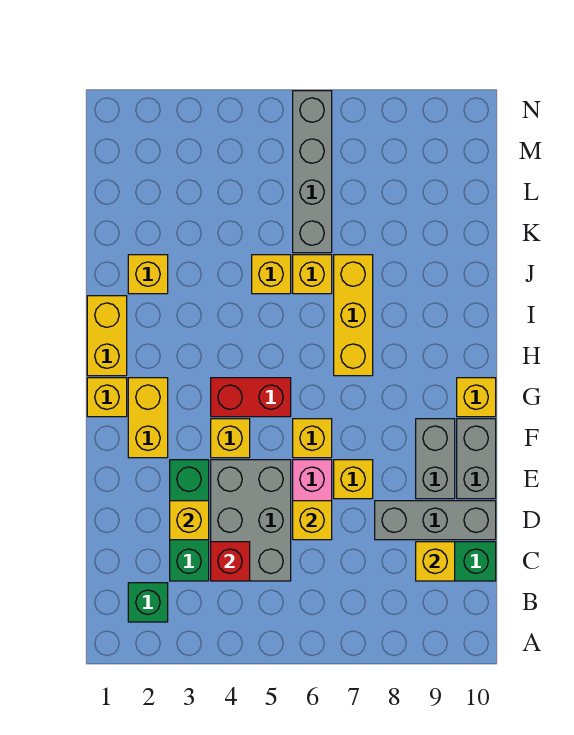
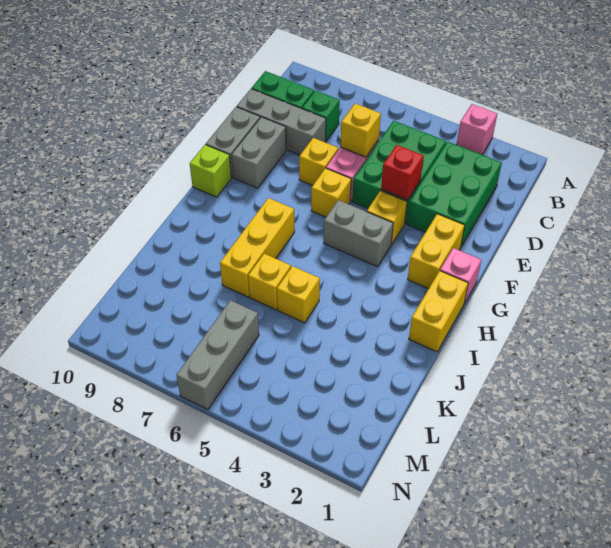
none -> pink 1x1 brick [457,104,497,155]
green 1x1 brick [128,583,168,622] -> green 1x1 brick moved to [302,91,340,141]
green 1x3 brick [170,460,209,581] -> green 2x3 brick [406,142,502,246]
grey 2x3 brick [211,460,291,581] -> green 2x3 brick [352,121,446,223]
red 1x1 brick [211,542,250,581] -> red 1x1 brick moved to [381,145,424,200]
yellow 1x1 brick [416,542,455,581] -> none
yellow 1x1 brick [170,501,209,540] -> none
yellow 1x1 brick [87,378,127,417] -> pink 1x1 brick [440,248,481,304]
red 1x2 brick [211,378,291,417] -> grey 1x2 brick [324,200,393,267]
yellow 1x1 brick [457,378,496,417] -> lime 1x1 brick [190,145,231,197]
yellow 1x1 brick [128,255,168,294] -> none
grey 1x4 brick [293,91,332,253] -> grey 1x3 brick [176,300,259,410]

